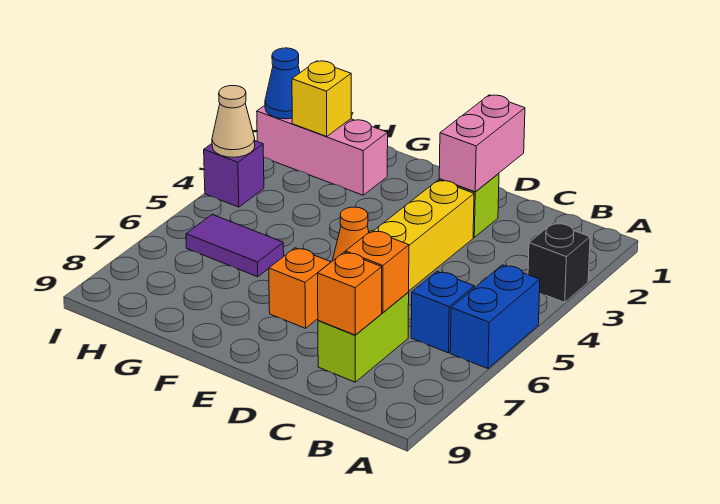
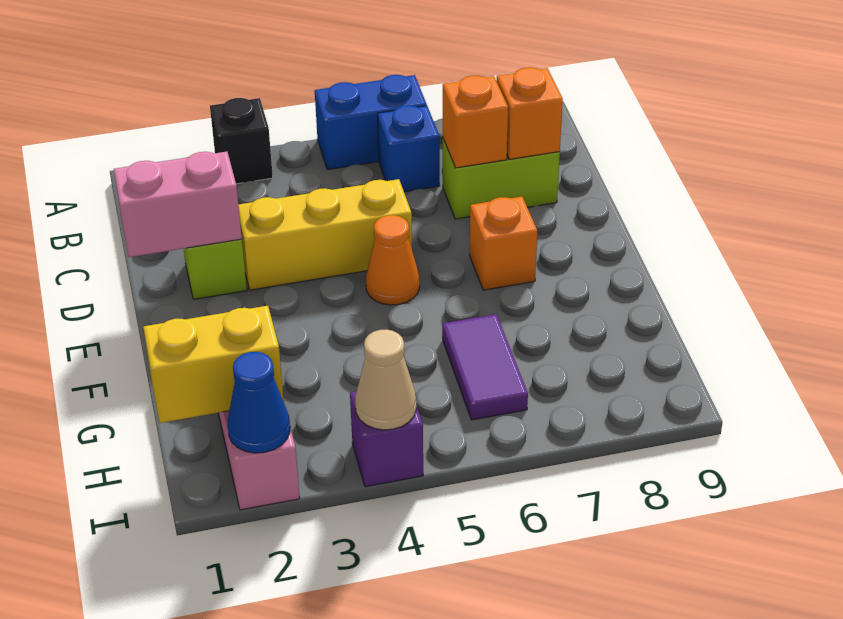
yellow 1x1 brick [292,61,351,136] -> yellow 1x2 brick [143,306,284,423]

